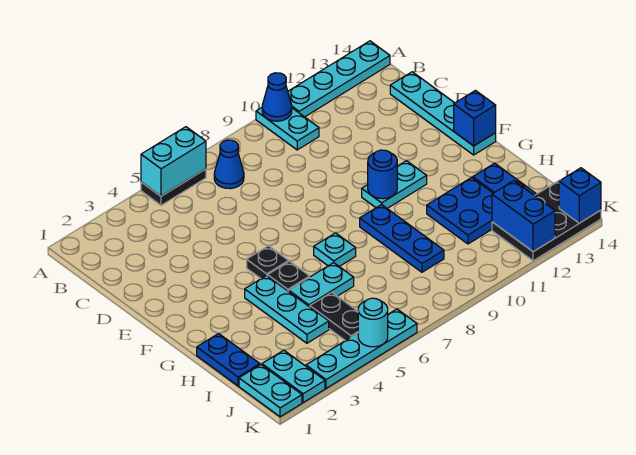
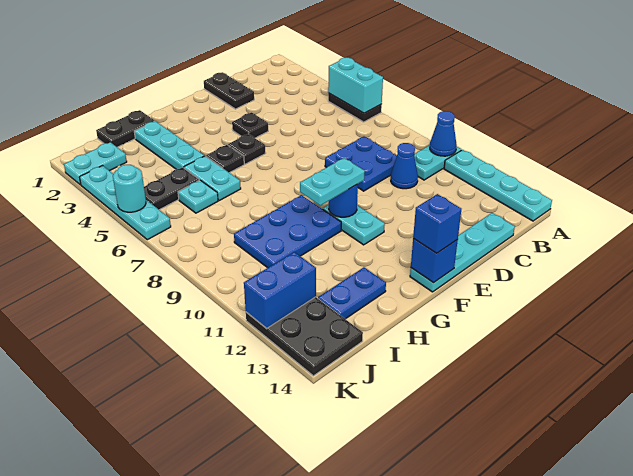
blue 1x1 cone [214,140,244,189] -> blue 1x1 cone moved to [391,143,418,189]
none -> black 1x2 plate [204,72,254,109]
none -> black 1x1 plate [232,112,268,138]
cyan 1x3 plate [245,275,329,343] -> cyan 1x3 plate turned to [134,121,204,169]
cyan 1x1 plate [314,233,356,267] -> cyan 1x1 plate moved to [178,180,218,213]
blue 1x3 plate [360,204,444,272] -> blue 2x3 plate [234,195,341,268]
blue 1x2 plate [197,334,260,386] -> black 1x2 plate [96,110,154,147]
blue 2x2 plate [427,177,493,244] -> blue 2x2 plate moved to [325,137,397,191]
cyan 1x2 plate [239,365,302,417] -> cyan 1x2 plate moved to [300,158,365,206]
blue 1x1 brick [559,168,601,223] -> blue 1x1 brick moved to [413,194,461,253]

